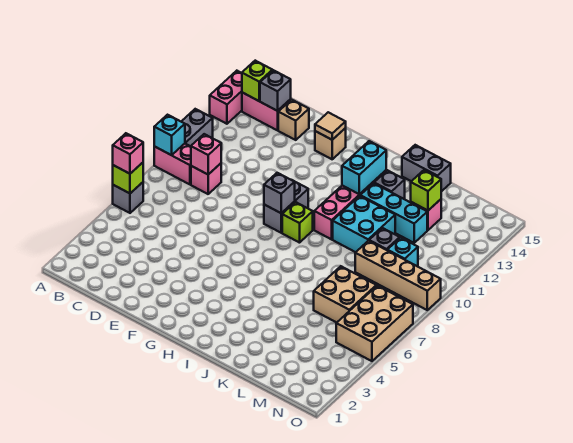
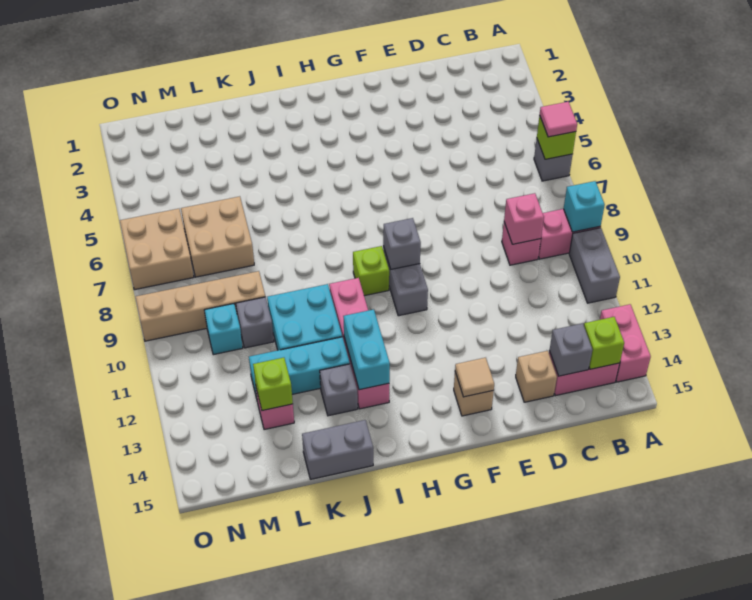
pink 1x1 brick [113,133,143,174] -> pink 1x1 tile [540,102,577,137]
tan 2x3 brick [336,286,413,361] -> tan 2x2 brick [120,209,194,290]

